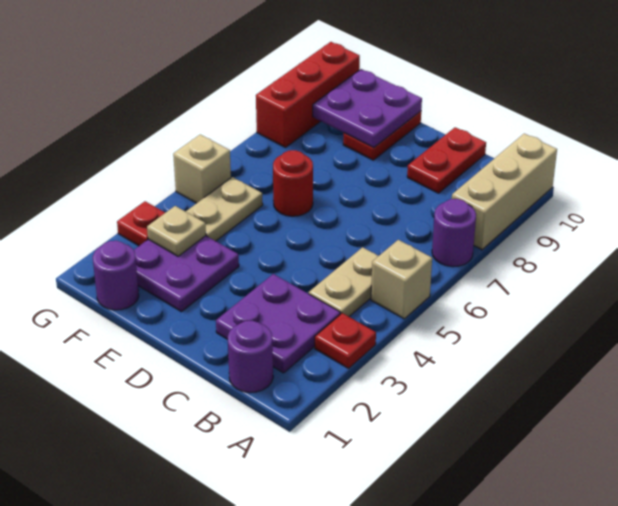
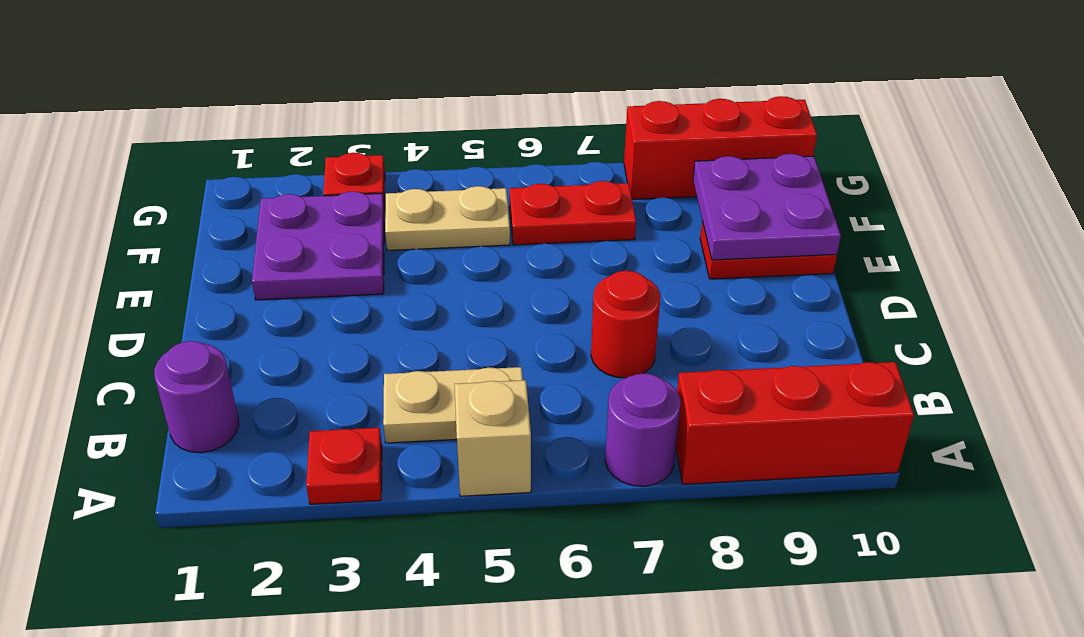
tan 1x3 brick [452,134,557,250] -> red 1x3 brick [676,362,914,484]
purple 2x2 plate [216,274,340,373] -> none
red 1x2 plate [407,127,486,193] -> red 1x2 plate moved to [509,181,636,245]
red 1x1 round brick [273,150,313,216] -> red 1x1 round brick moved to [591,271,660,378]
purple 1x1 round brick [93,241,139,310] -> none
tan 1x1 plate [147,206,206,256] -> none
tan 1x1 brick [173,134,231,203] -> none

